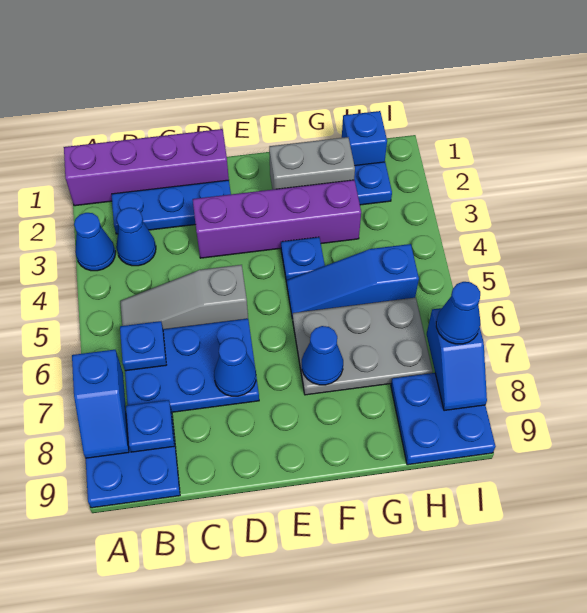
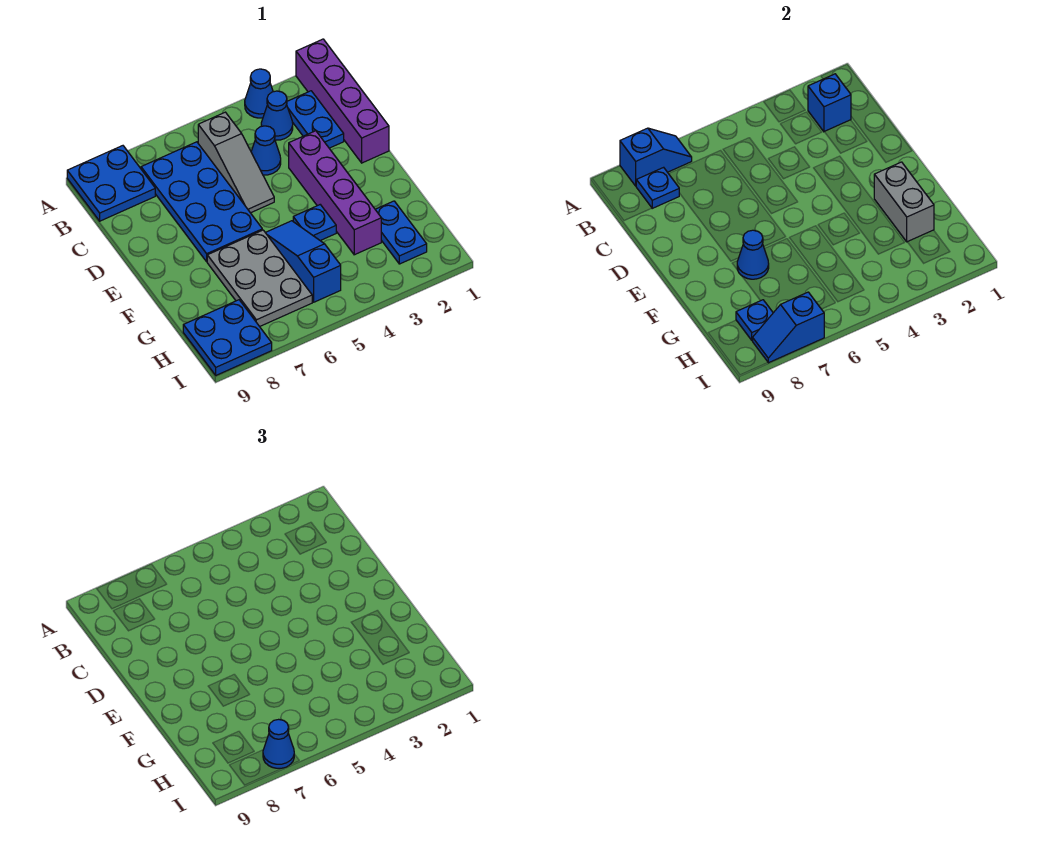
blue 1x2 slope [72,350,129,458] -> blue 1x2 slope turned to [620,128,692,186]
blue 1x3 plate [112,180,231,234] -> blue 1x2 plate [287,91,344,148]
grey 1x3 slope [120,265,248,329] -> grey 1x3 slope turned to [198,112,274,213]
blue 2x3 plate [125,319,259,412] -> blue 2x4 plate [141,142,262,262]
blue 1x1 plate [120,321,166,371] -> blue 1x1 plate moved to [736,300,773,340]
blue 1x1 cone [214,338,256,396] -> blue 1x1 cone moved to [251,126,281,175]
blue 1x1 brick [342,111,387,165] -> blue 1x1 brick moved to [808,74,851,132]

